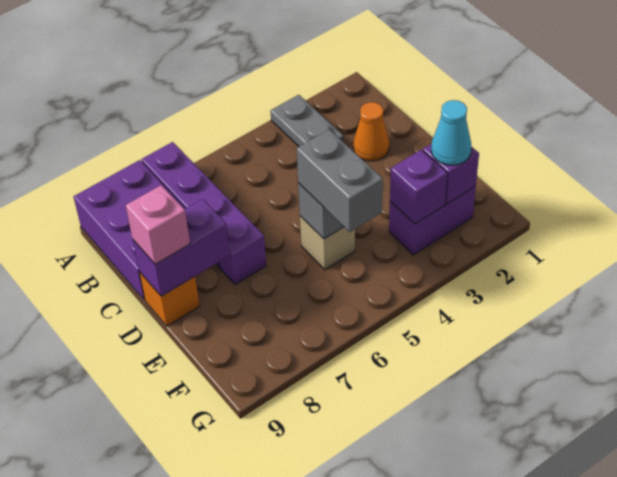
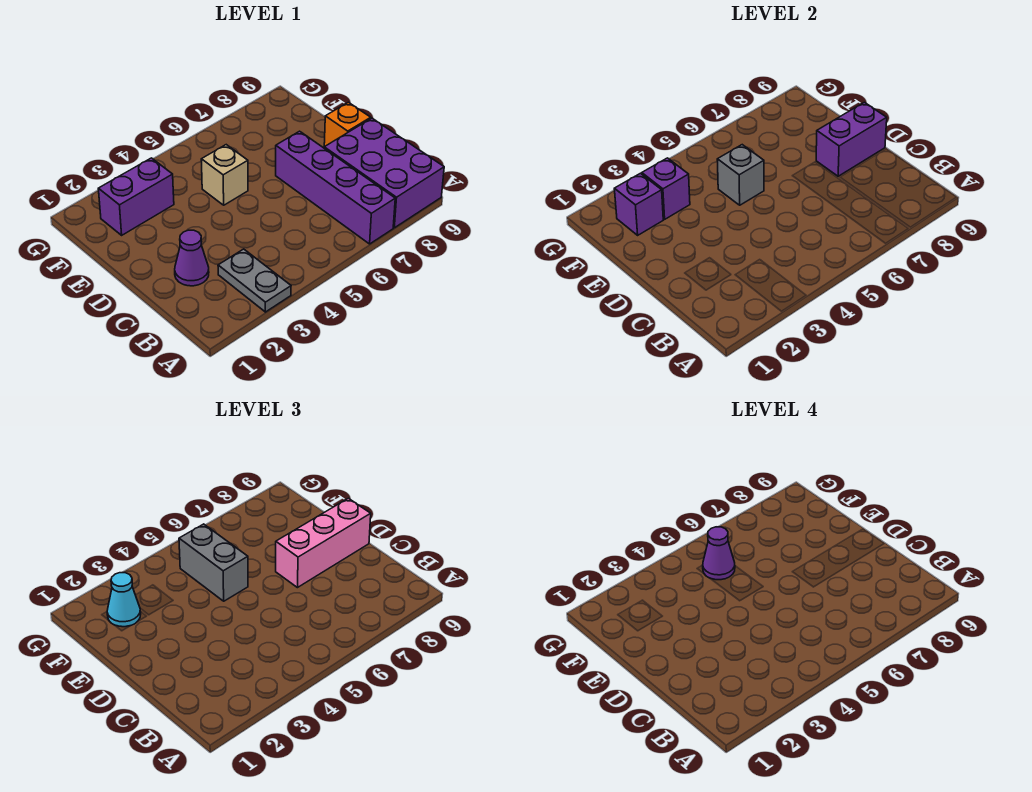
orange 1x1 cone [353,102,389,161] -> purple 1x1 cone [175,230,209,286]
pink 1x1 brick [126,185,190,264] -> pink 1x3 brick [276,498,371,588]
none -> purple 1x1 cone [703,527,735,580]

